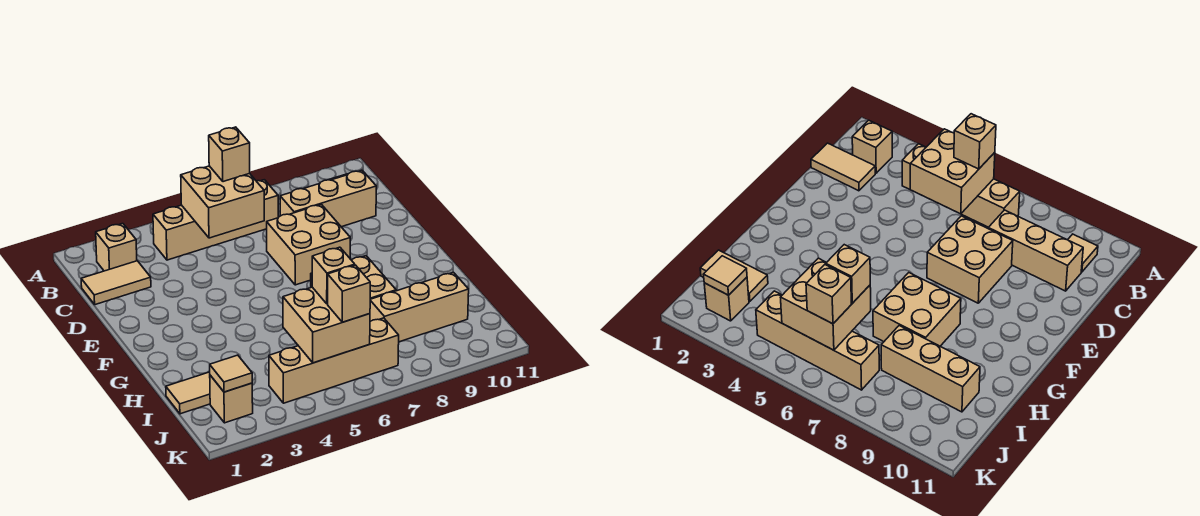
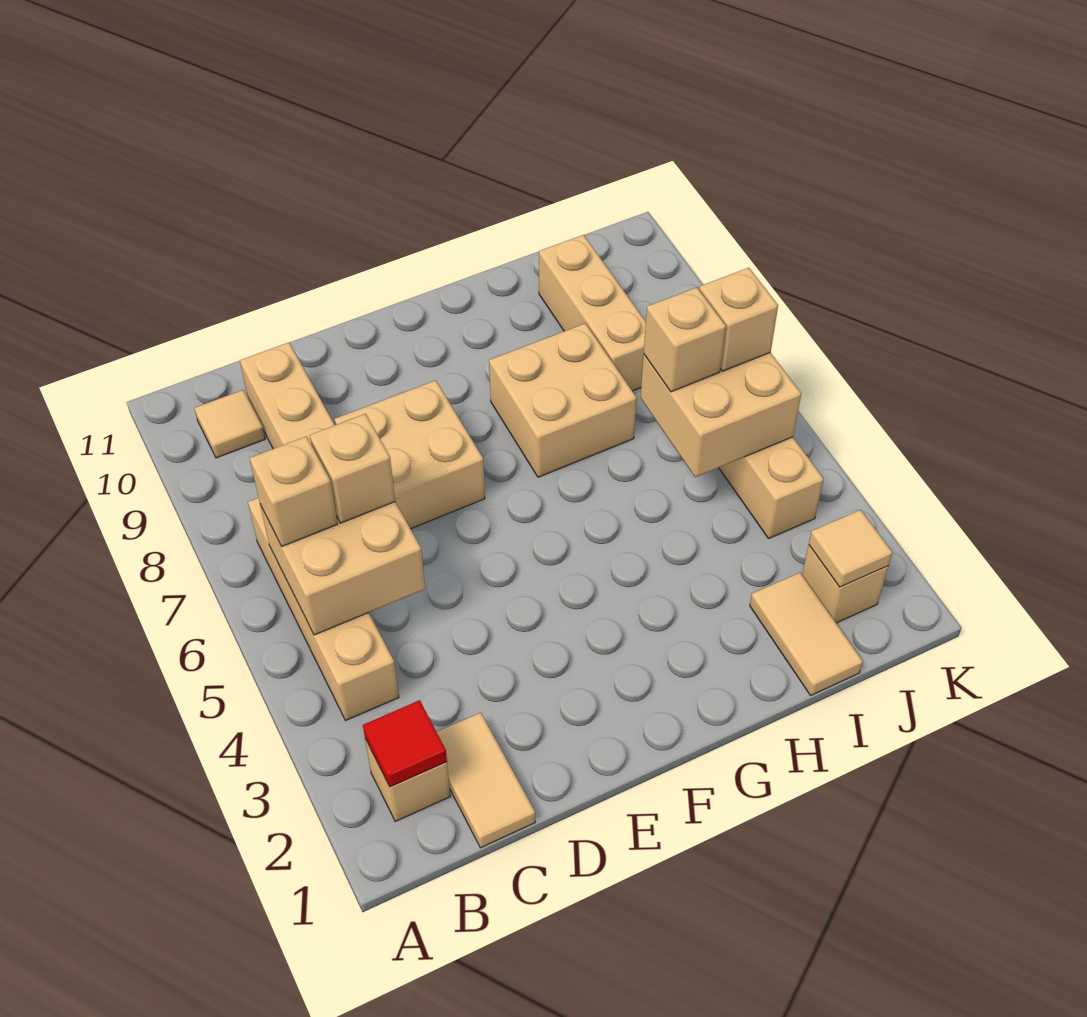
none -> red 1x1 tile [363,700,447,787]
none -> tan 1x1 brick [310,414,395,523]

